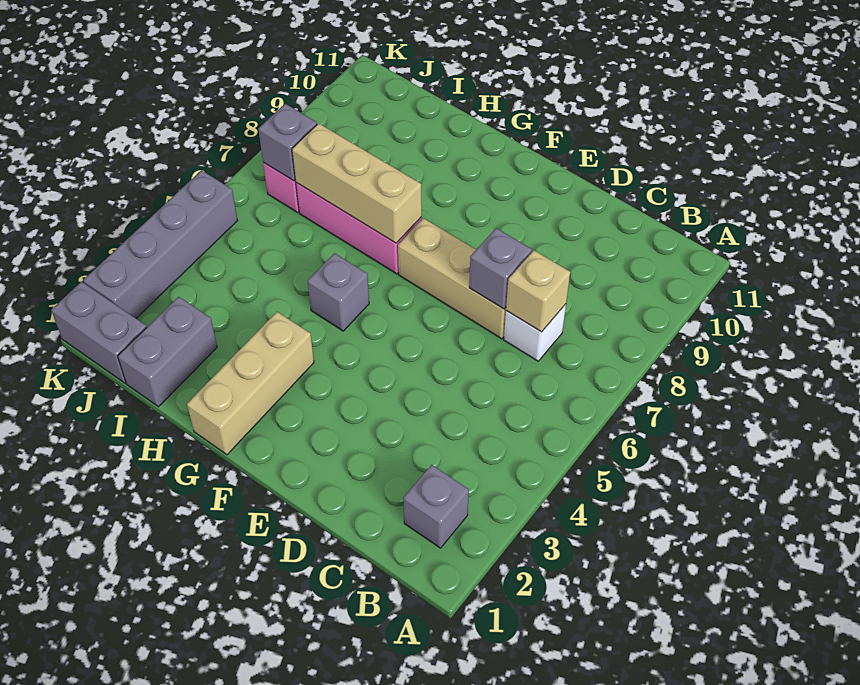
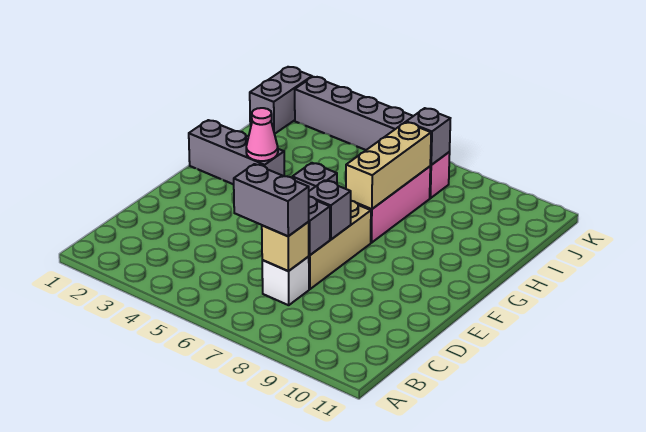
grey 1x1 brick [403,465,469,548] -> grey 1x1 brick moved to [309,180,351,239]
tan 1x3 brick [187,312,314,455] -> grey 1x3 brick [189,120,284,184]
none -> pink 1x1 cone [246,108,278,161]
grey 1x2 brick [118,297,217,407] -> grey 1x2 brick moved to [234,164,309,236]

